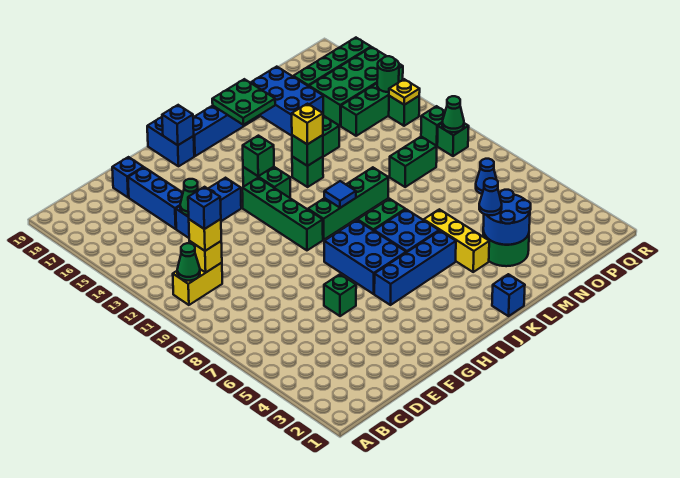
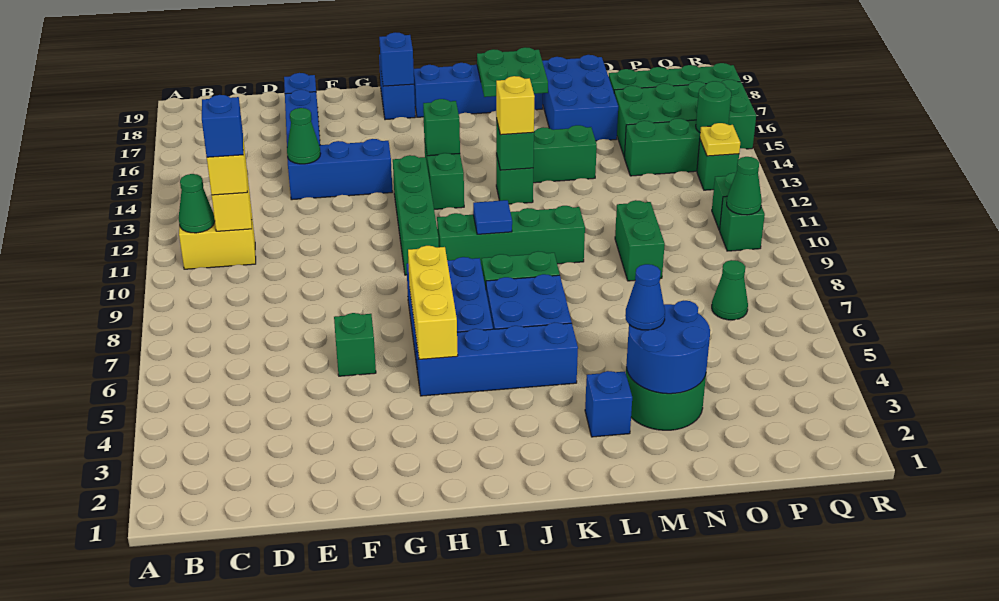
blue 1x1 brick [492,274,525,316] -> blue 1x1 brick moved to [585,371,632,437]
yellow 1x3 brick [424,209,489,272] -> yellow 1x3 brick moved to [408,246,458,359]
green 1x2 brick [390,137,437,187] -> green 1x2 brick turned to [615,200,665,281]
blue 1x1 cone [476,159,497,194] -> green 1x1 cone [712,260,748,320]

